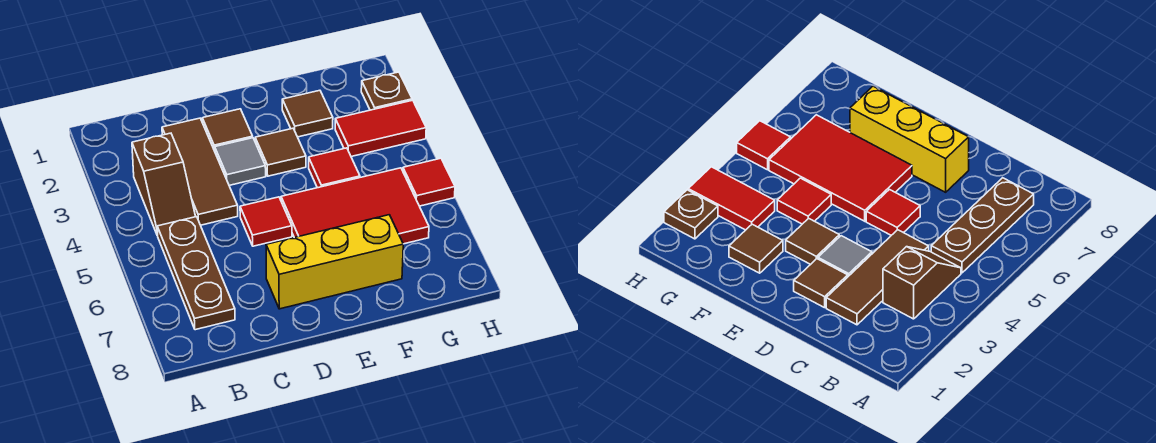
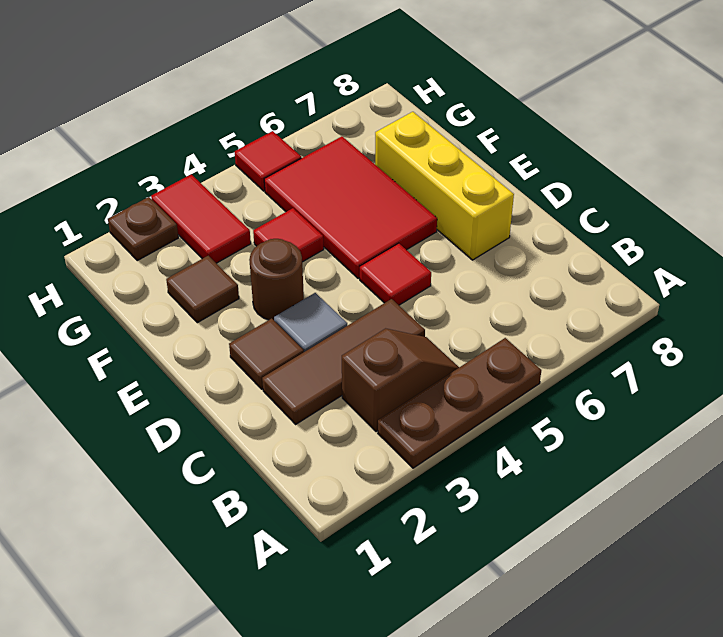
brown 1x3 plate [157,217,235,330] -> brown 1x3 plate moved to [378,338,541,468]
brown 1x1 tile [255,128,306,176] -> brown 1x1 round brick [249,239,304,320]

